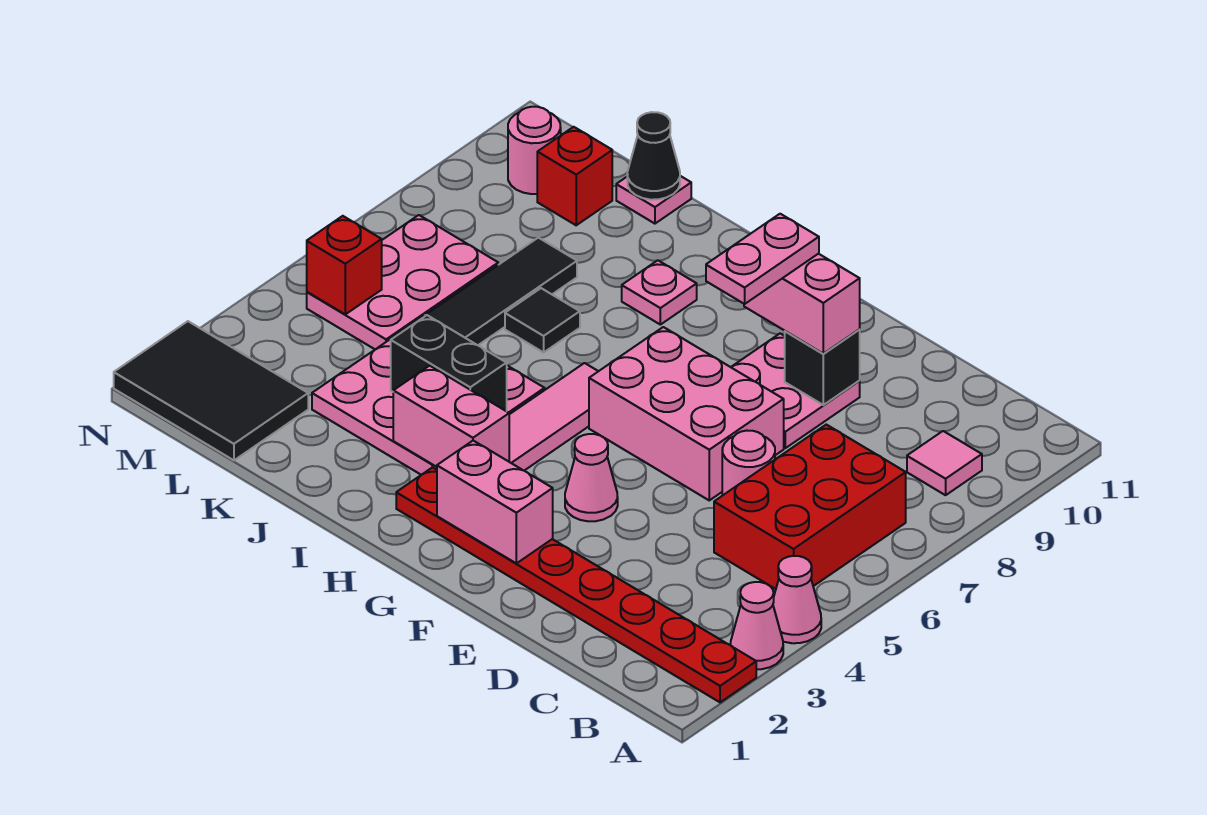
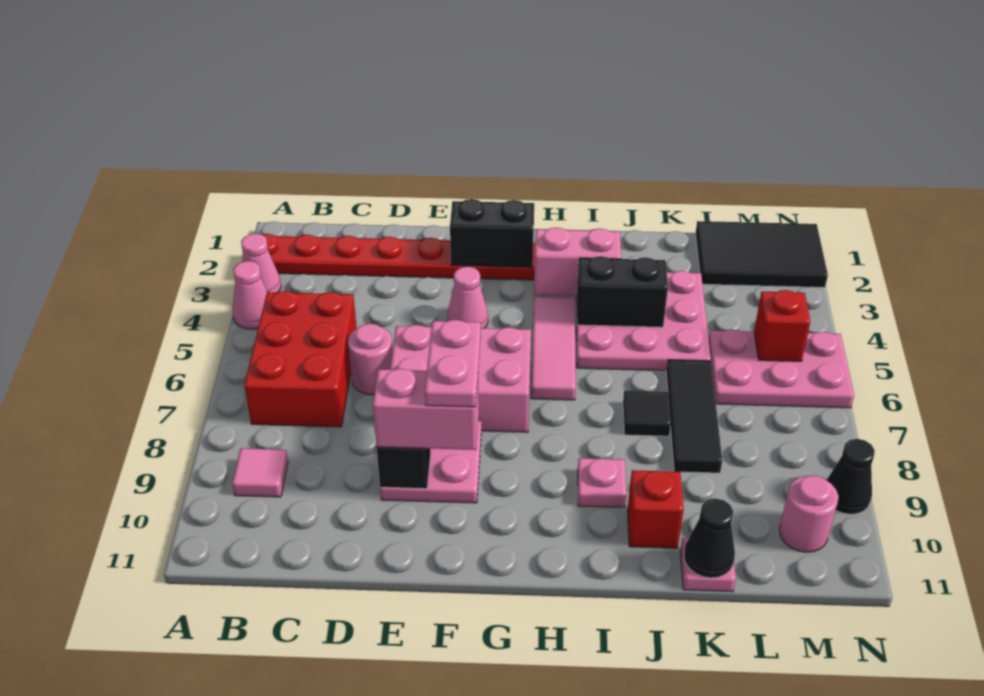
pink 1x2 brick [437,441,553,563] -> black 1x2 brick [450,199,534,267]
pink 2x3 plate [307,215,498,349] -> pink 2x3 plate turned to [709,329,854,408]
red 1x1 brick [537,127,612,225] -> red 1x1 brick moved to [628,470,684,548]
none -> black 1x1 cone [826,439,875,514]

